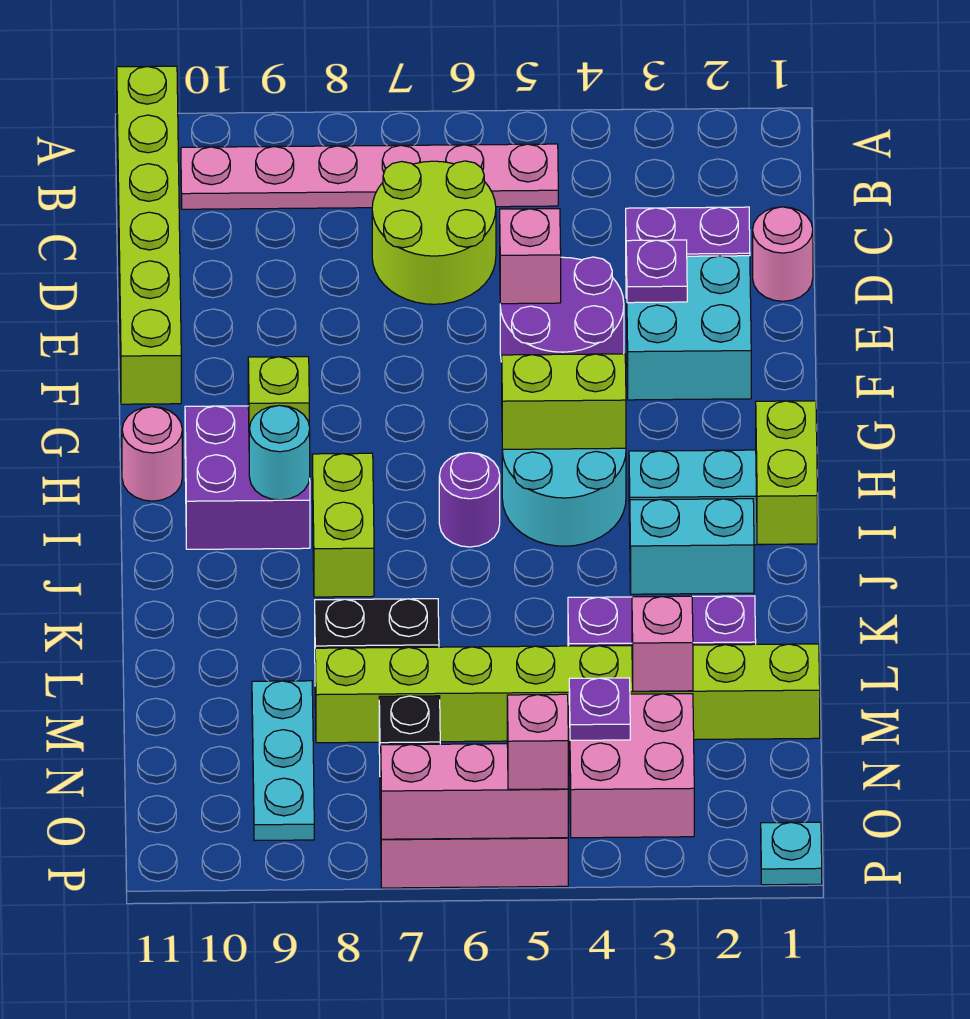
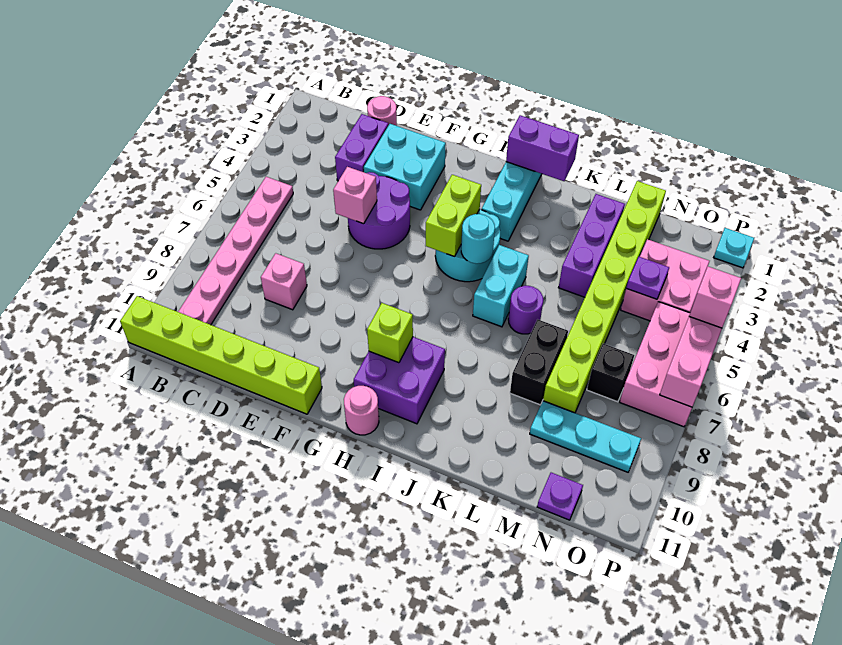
lime 2x2 round brick [372,161,496,304] -> none
purple 1x1 plate [626,240,687,303] -> purple 1x1 plate moved to [537,473,583,520]
lime 1x2 brick [756,401,817,544] -> purple 1x2 brick [506,115,579,181]
purple 1x1 round brick [439,453,500,547] -> purple 1x1 round brick moved to [508,286,543,334]
lime 1x2 brick [312,453,374,597] -> none
cyan 1x1 round brick [249,405,310,500] -> cyan 1x1 round brick moved to [461,214,495,264]
cyan 1x2 brick [630,499,754,594] -> cyan 1x2 brick moved to [473,245,529,327]
pink 1x1 brick [632,596,693,691] -> pink 1x1 brick moved to [261,253,307,310]

